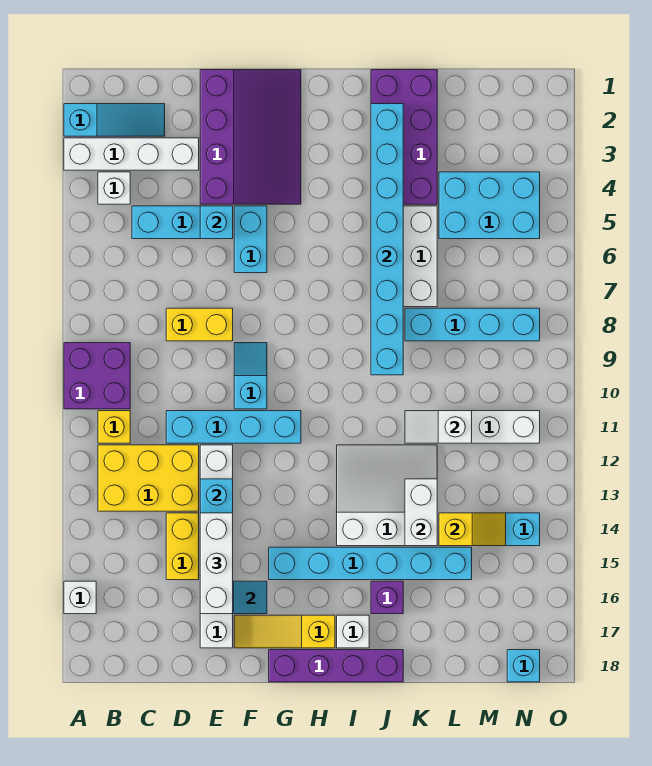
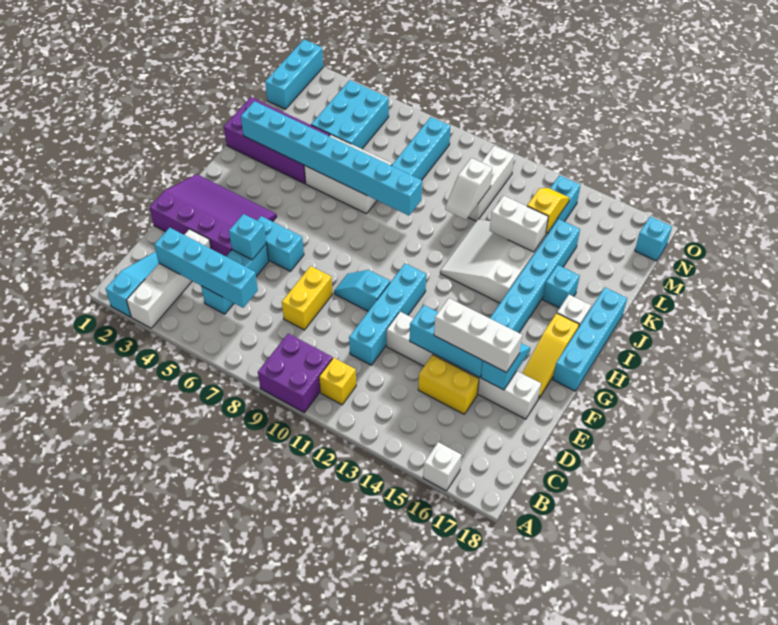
white 1x1 brick [98,172,130,204] -> none
yellow 2x3 brick [98,445,199,511] -> none
none -> cyan 1x4 brick [154,227,258,308]
purple 1x4 brick [269,650,403,682] -> cyan 1x4 brick [553,288,627,391]
purple 1x1 brick [371,581,403,614] -> cyan 1x1 brick [543,265,580,308]
none -> cyan 1x3 brick [265,40,323,109]

